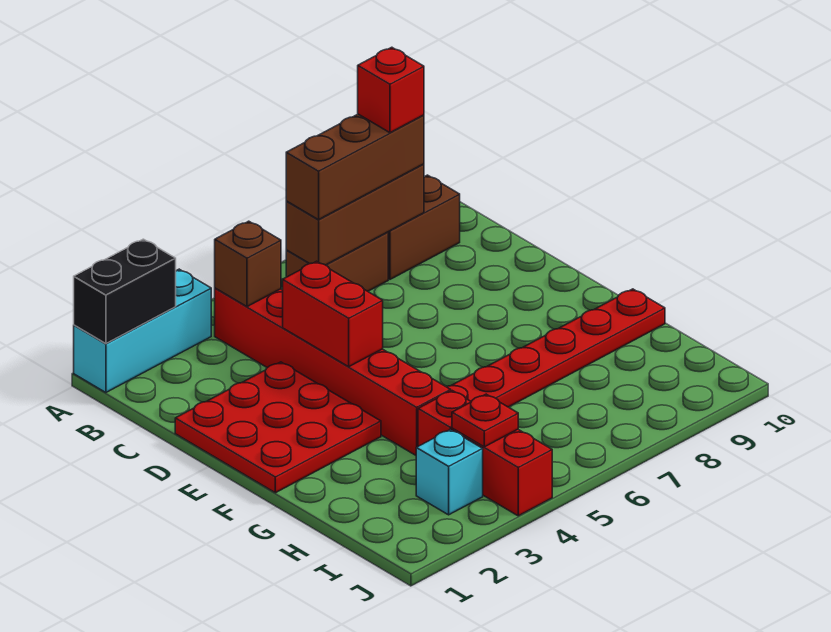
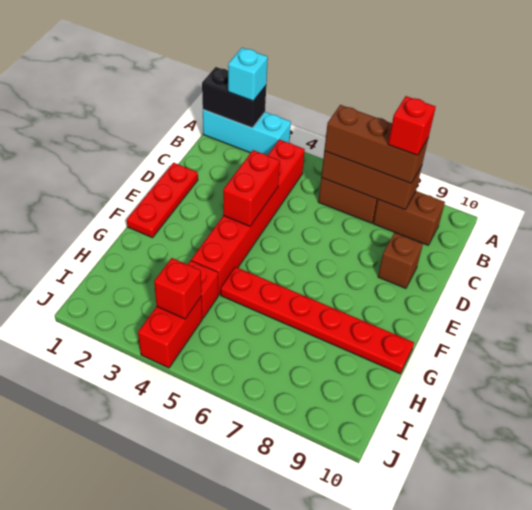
brown 1x1 brick [215,221,281,307] -> brown 1x1 brick moved to [378,232,423,288]
red 3x3 plate [175,362,381,493] -> red 1x3 plate [127,163,198,238]
cyan 1x1 brick [416,429,483,515] -> cyan 1x1 brick moved to [228,48,268,101]
red 1x1 plate [452,394,518,447] -> red 1x1 brick [154,258,202,319]

